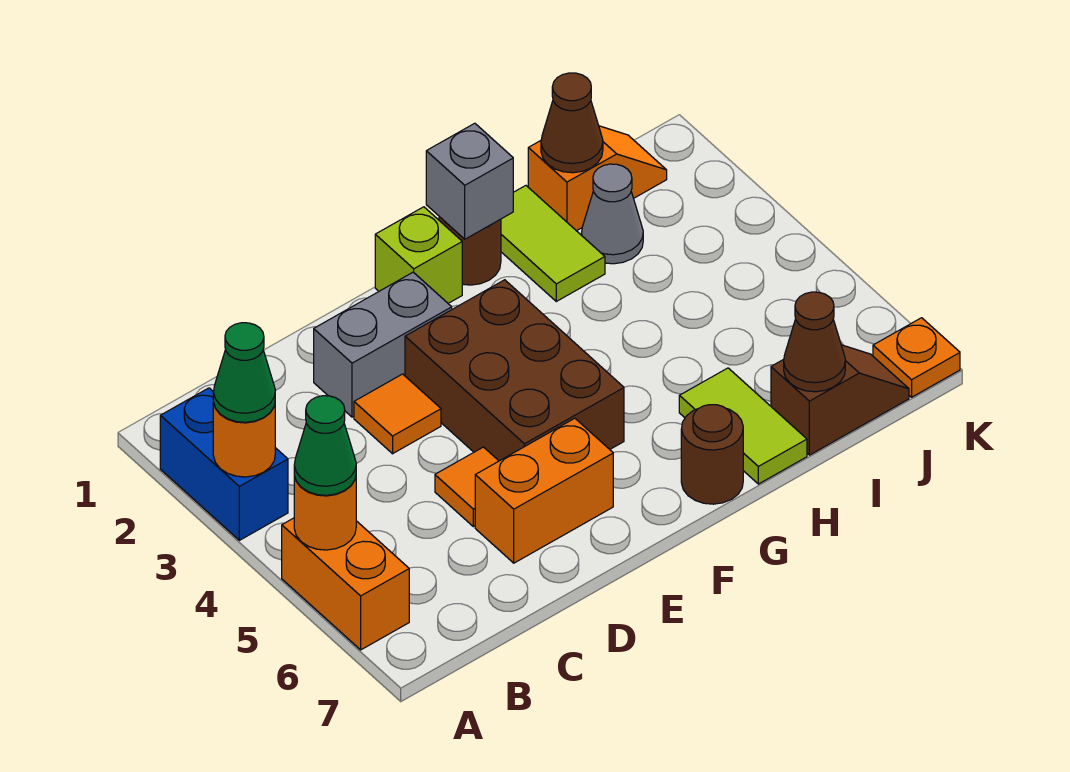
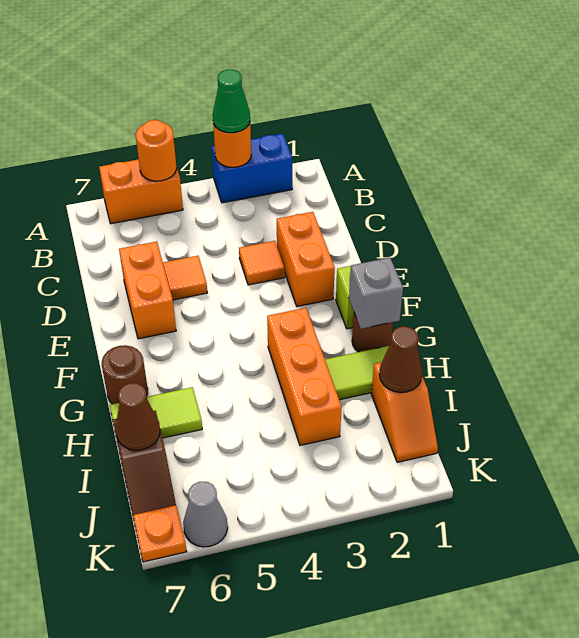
green 1x1 cone [294,396,356,495] -> none
grey 1x2 brick [314,272,452,417] -> orange 1x2 brick [277,212,335,307]
brown 2x3 brick [405,280,624,461] -> none
none -> orange 1x3 brick [267,308,342,445]
grey 1x1 cone [581,164,643,264] -> grey 1x1 cone moved to [183,482,228,547]

